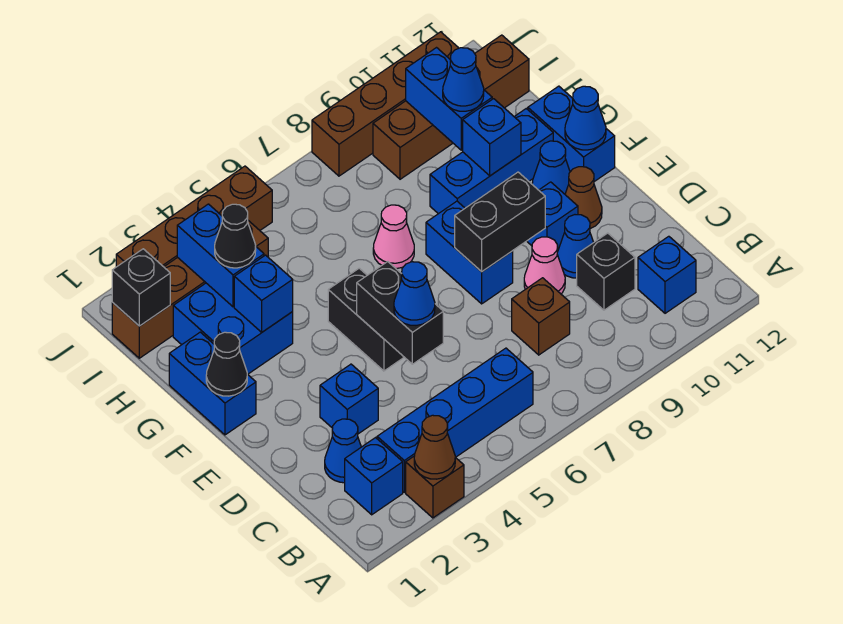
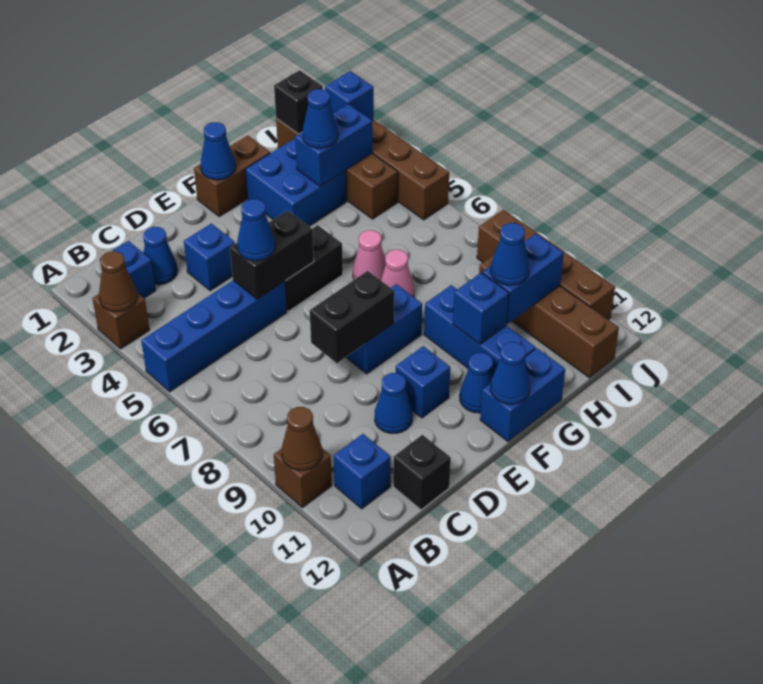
blue 1x4 brick [377,348,533,492] -> blue 1x4 brick turned to [141,281,287,392]
brown 1x1 brick [512,278,570,355] -> brown 1x1 brick moved to [274,448,332,508]
black 1x1 brick [577,233,635,310] -> black 1x1 brick moved to [393,435,451,510]
pink 1x1 cone [524,237,565,294] -> pink 1x1 cone moved to [353,230,386,280]
black 1x2 brick [455,172,545,272] -> black 1x2 brick turned to [310,271,394,363]
brown 1x1 cone [565,167,602,229] -> brown 1x1 cone moved to [282,407,322,470]
blue 1x2 brick [169,332,256,435] -> brown 1x2 brick [194,136,270,216]
black 1x1 cone [206,332,247,396] -> blue 1x1 cone [200,122,236,180]
blue 1x1 brick [234,255,293,332] -> blue 1x1 brick moved to [325,71,374,120]
black 1x1 cone [215,204,256,268] -> blue 1x1 cone [302,89,338,148]

